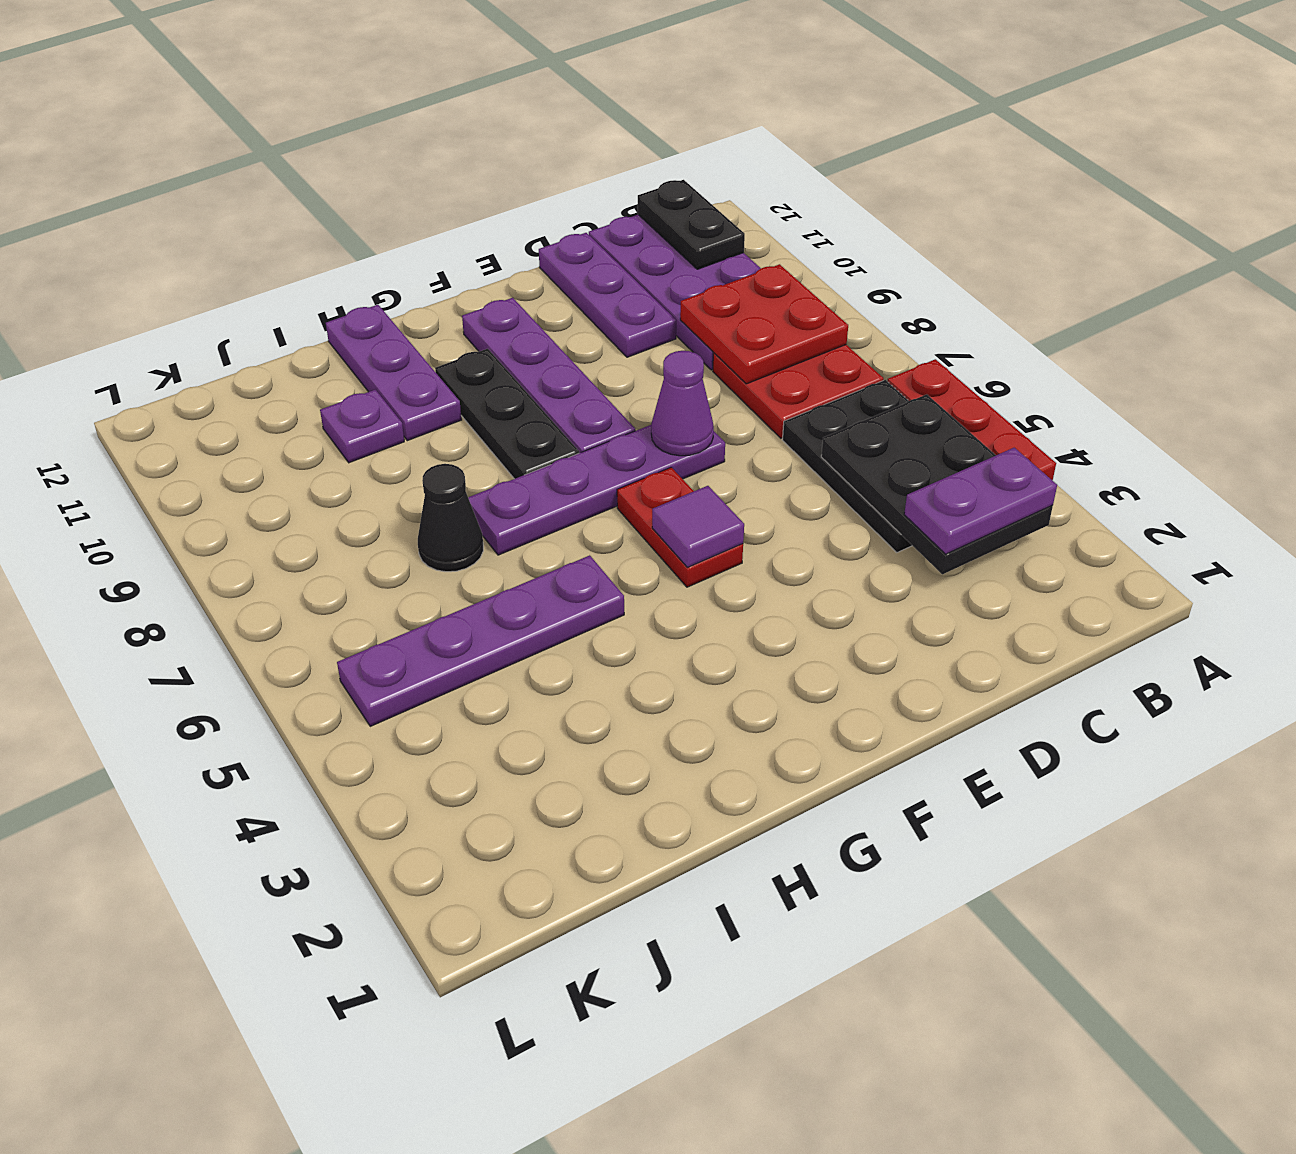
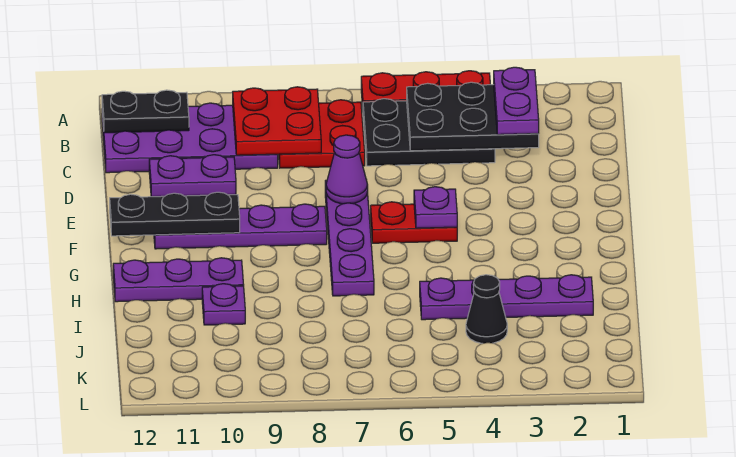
purple 1x3 plate [539,233,676,357] -> purple 1x2 plate [149,155,236,197]
purple 1x1 tile [652,486,744,567] -> purple 1x1 plate [414,187,457,228]
black 1x3 plate [435,349,579,479] -> black 1x3 plate moved to [110,192,240,236]
purple 1x4 plate [337,555,624,726] -> purple 1x4 plate turned to [420,275,593,320]
black 1x1 cone [418,464,483,572] -> black 1x1 cone moved to [466,275,507,343]

